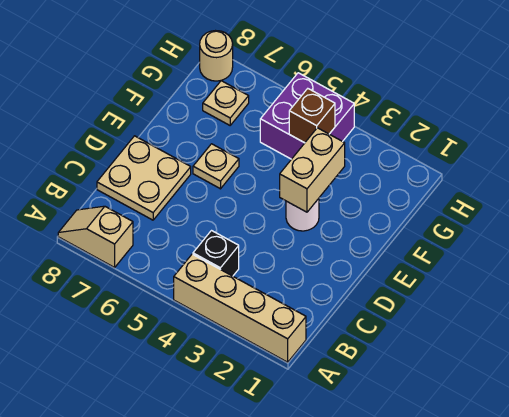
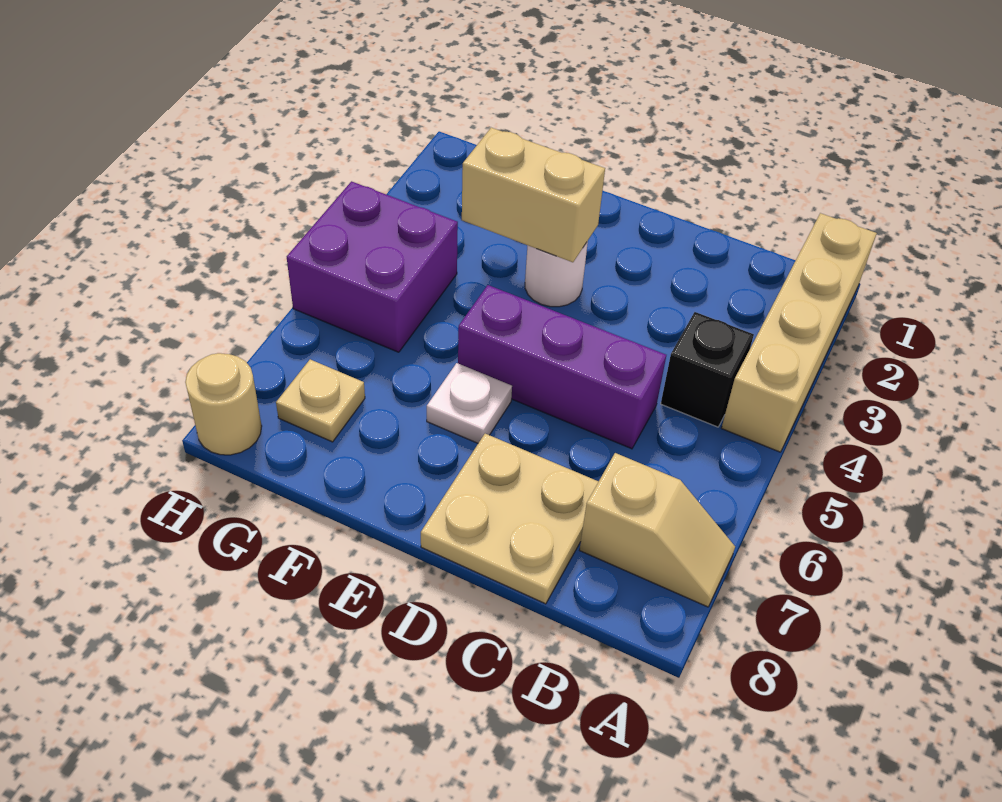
tan 1x2 slope [58,206,133,267] -> tan 1x2 slope turned to [580,453,735,607]
none -> purple 1x3 brick [458,285,666,449]
tan 1x1 plate [193,144,239,189] -> white 1x1 plate [427,363,512,443]
brown 1x1 brick [289,89,335,143] -> none

